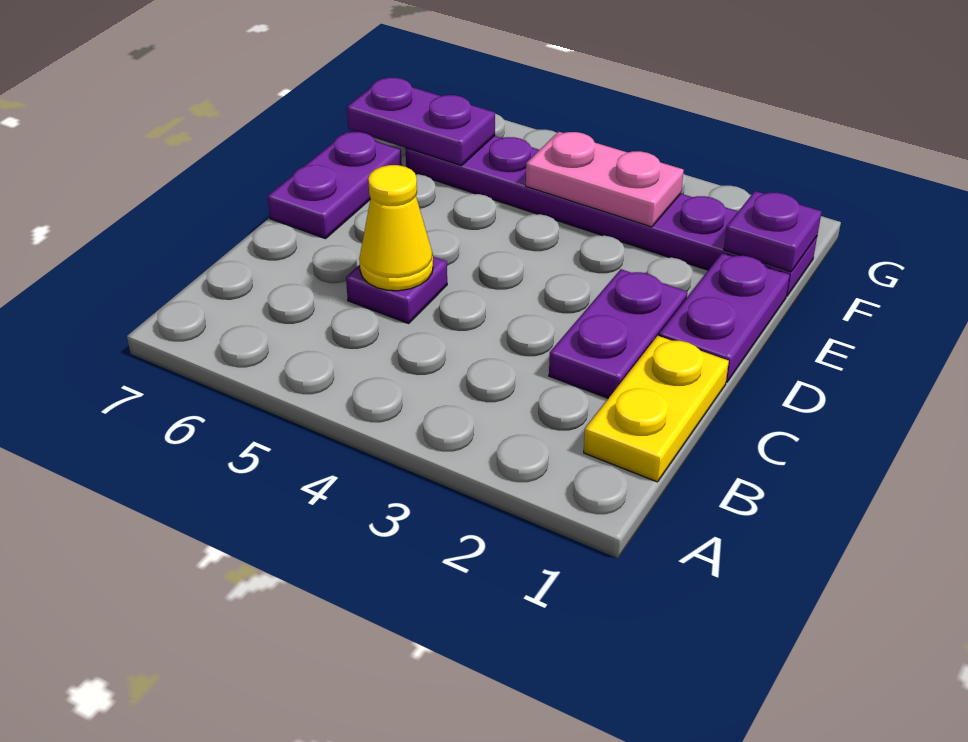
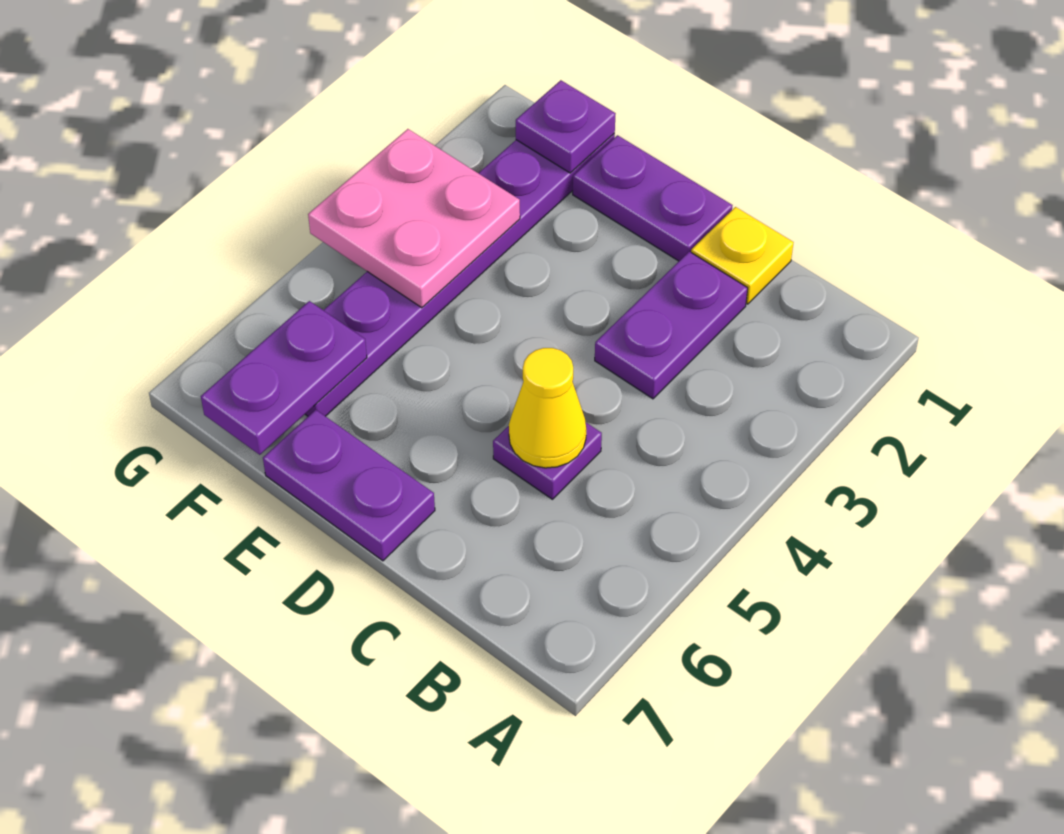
yellow 1x2 plate [584,336,729,482] -> yellow 1x1 plate [691,207,794,304]
purple 1x2 plate [549,269,687,398] -> purple 1x2 plate turned to [595,252,748,399]
pink 1x2 plate [526,132,684,227] -> pink 2x2 plate [308,129,520,308]

